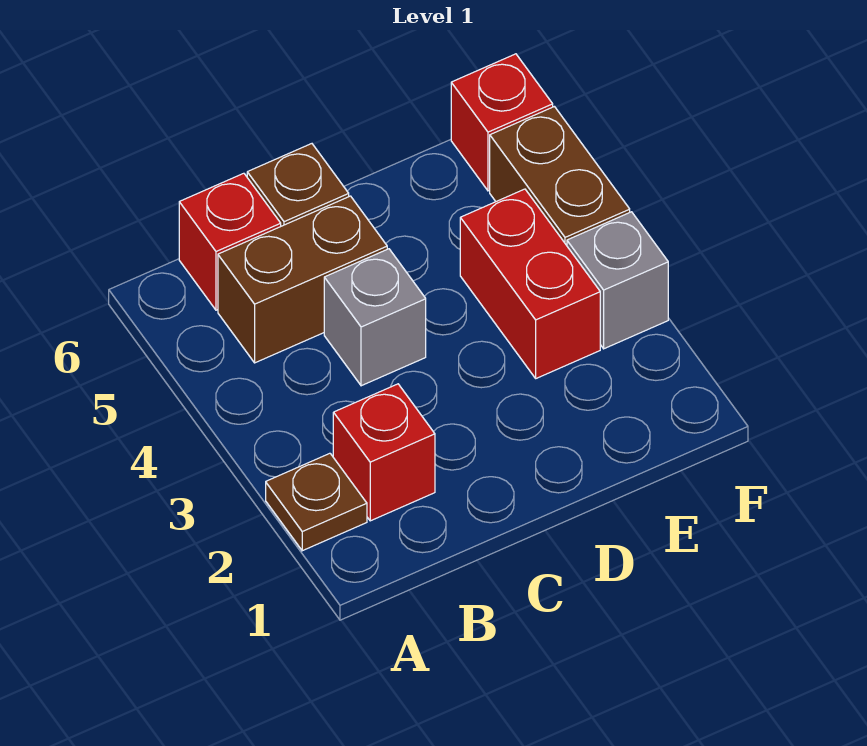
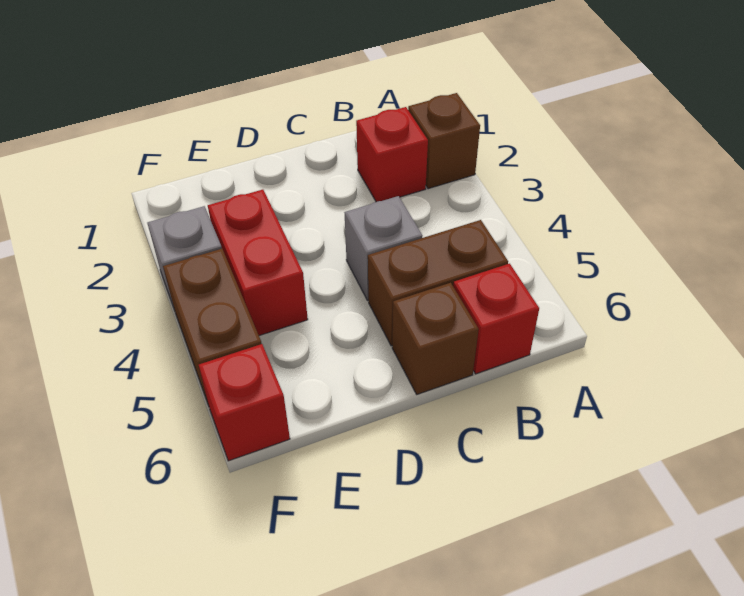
brown 1x1 plate [266,453,367,551] -> brown 1x1 brick [408,93,480,189]

